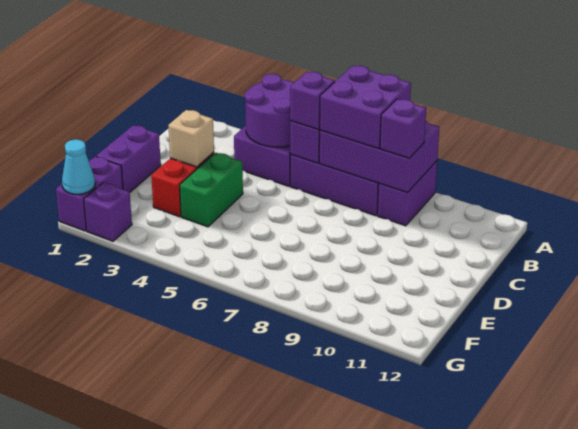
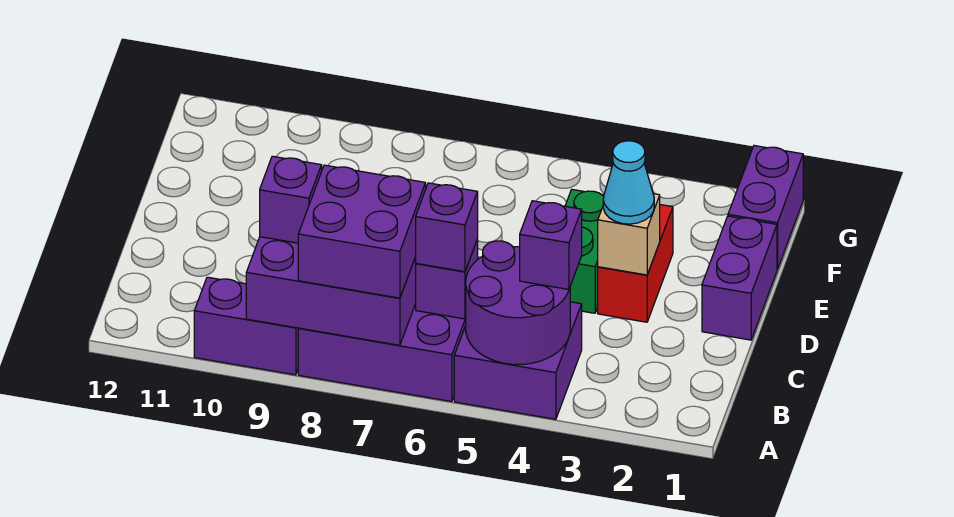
purple 1x2 brick [377,161,437,226] -> purple 1x2 brick turned to [194,277,299,375]
cyan 1x1 cone [62,139,95,194] -> cyan 1x1 cone moved to [603,141,654,224]
purple 1x1 brick [84,183,132,241] -> purple 1x1 brick moved to [520,201,582,289]

